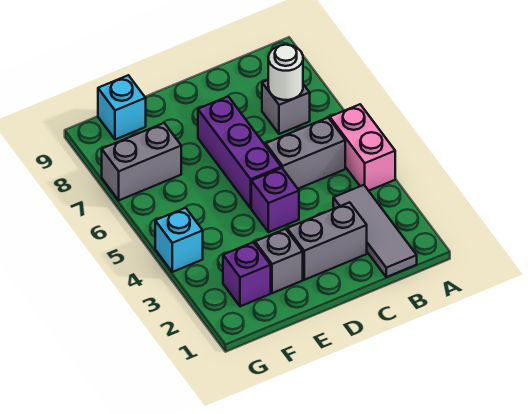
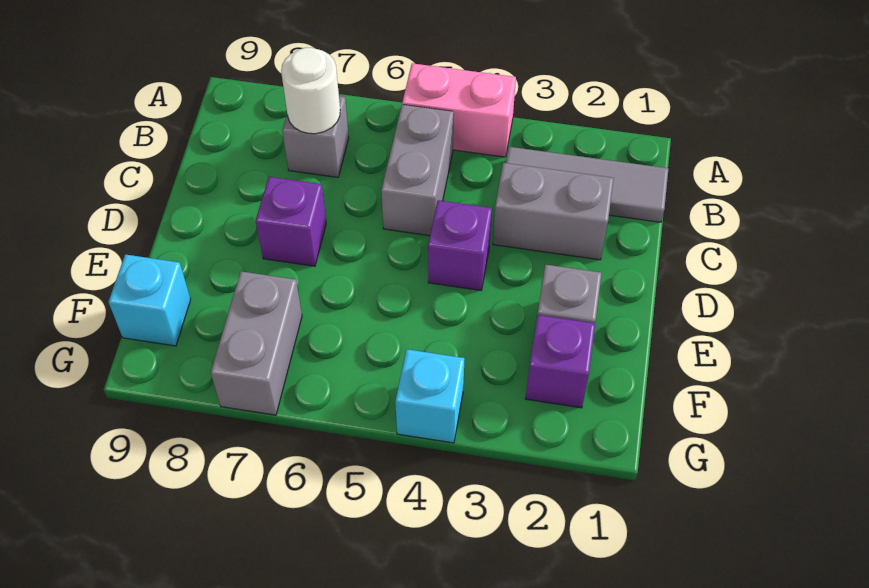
grey 1x2 brick [287,202,367,280] -> grey 1x2 brick turned to [493,163,614,260]
purple 1x3 brick [198,96,281,208] -> purple 1x1 brick [256,177,326,266]

